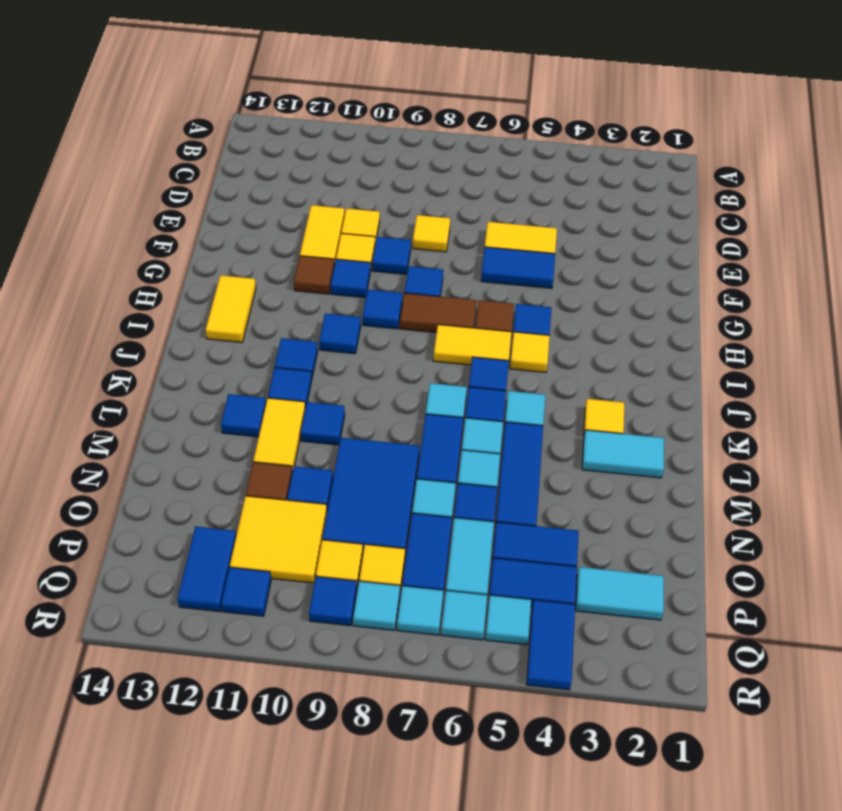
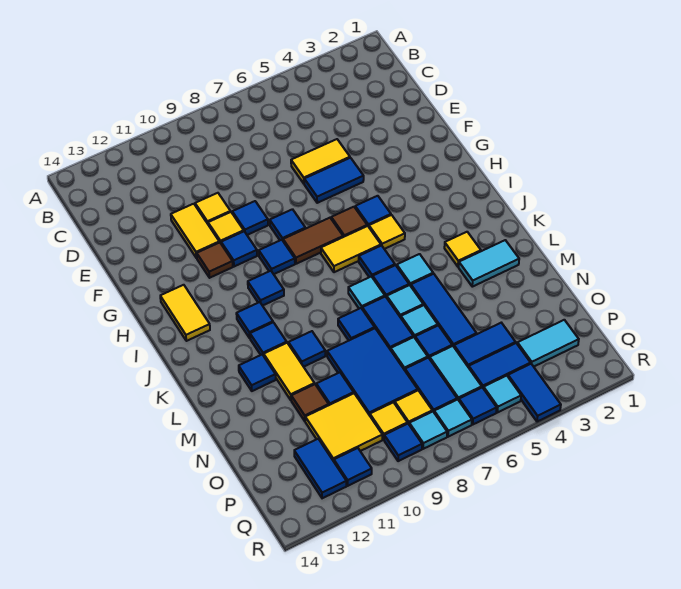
yellow 1x1 tile [413,215,450,252] -> none
none -> blue 1x1 tile [338,308,375,340]
cyan 1x1 tile [441,590,487,640] -> blue 1x1 tile [459,387,497,424]

